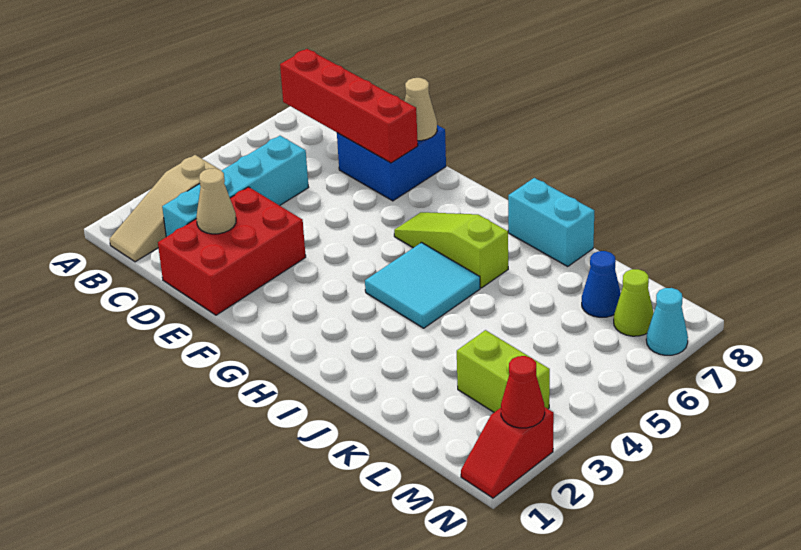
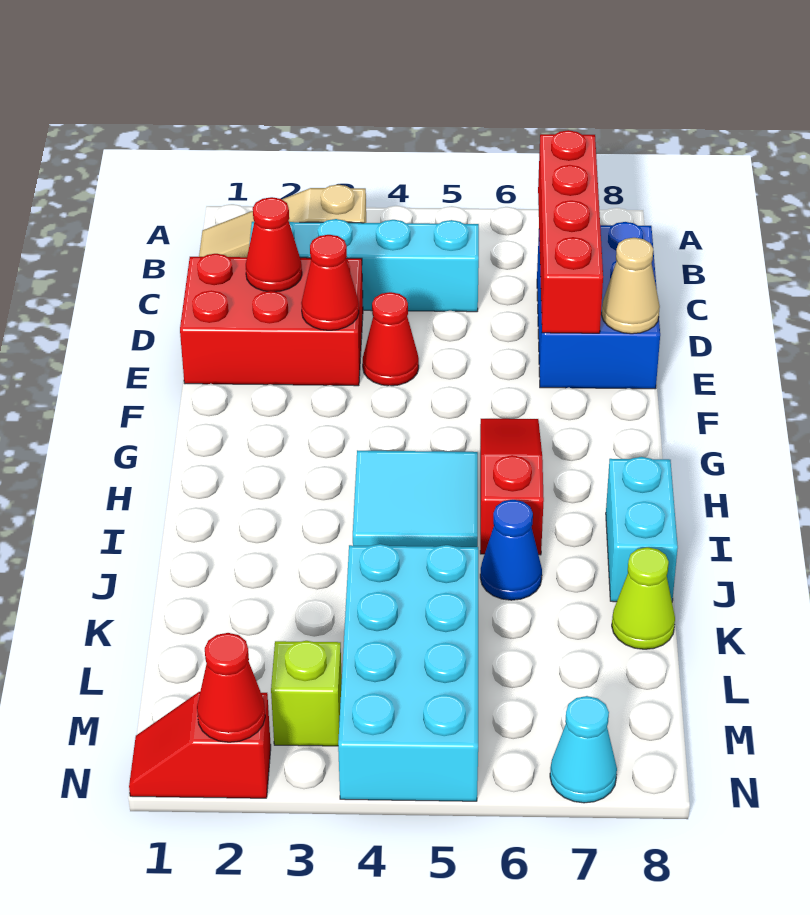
tan 1x1 cone [196,168,236,234] -> red 1x1 cone [246,197,302,292]
blue 2x2 brick [337,125,446,201] -> blue 2x3 brick [537,222,660,389]
none -> red 1x1 cone [301,235,359,330]
none -> red 1x1 cone [363,292,419,386]
lime 1x3 slope [394,212,508,288] -> red 1x3 slope [480,419,544,555]
none -> cyan 2x4 brick [338,544,478,801]
lime 1x2 brick [457,330,550,412] -> lime 1x1 brick [271,641,342,746]
blue 1x1 cone [582,251,621,317] -> blue 1x1 cone moved to [480,500,542,600]
lime 1x1 cone [614,269,654,336] -> lime 1x1 cone moved to [612,547,675,649]

